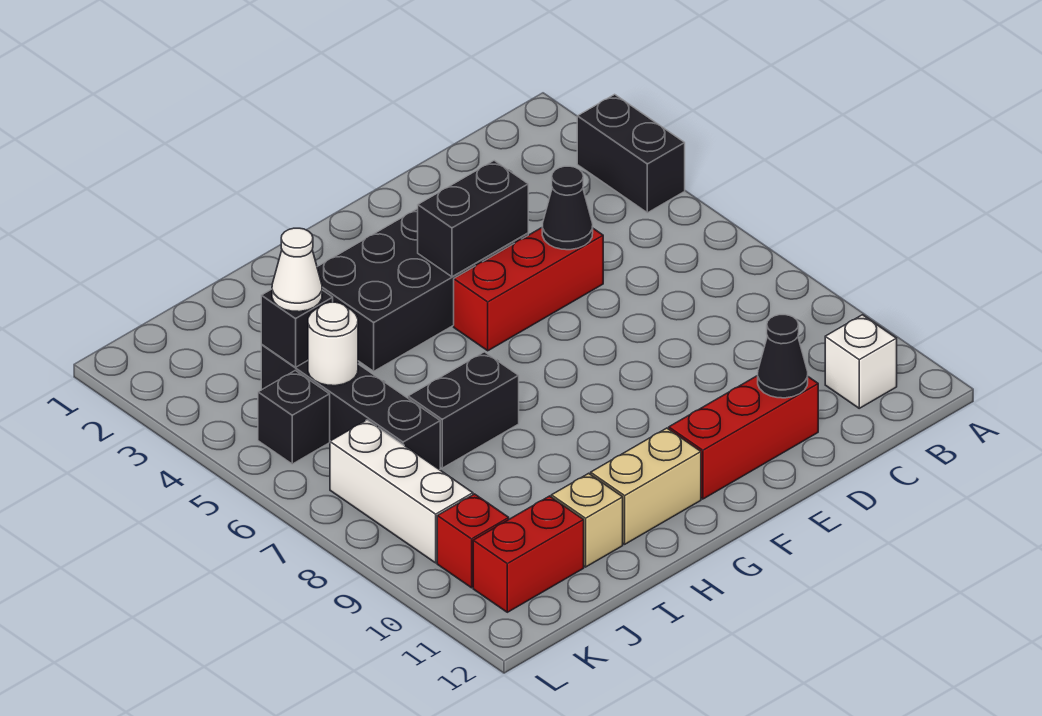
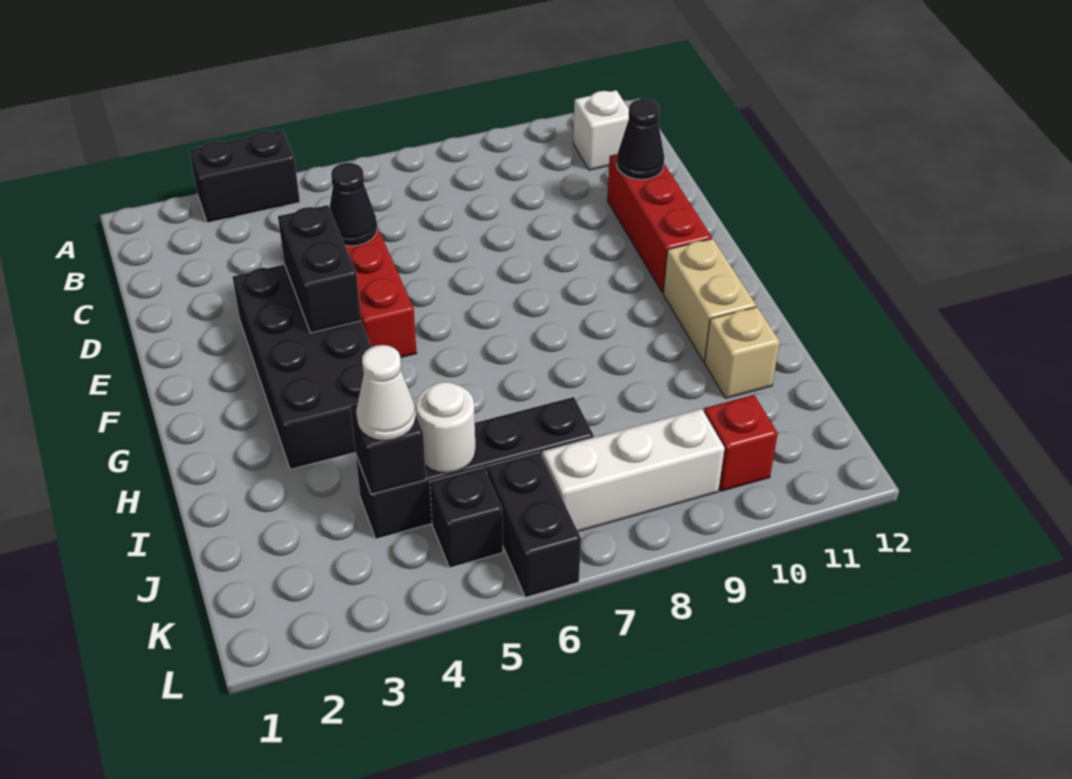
black 1x2 brick [408,352,519,468] -> black 1x2 brick moved to [487,452,581,597]
red 1x2 brick [473,496,584,612] -> none

